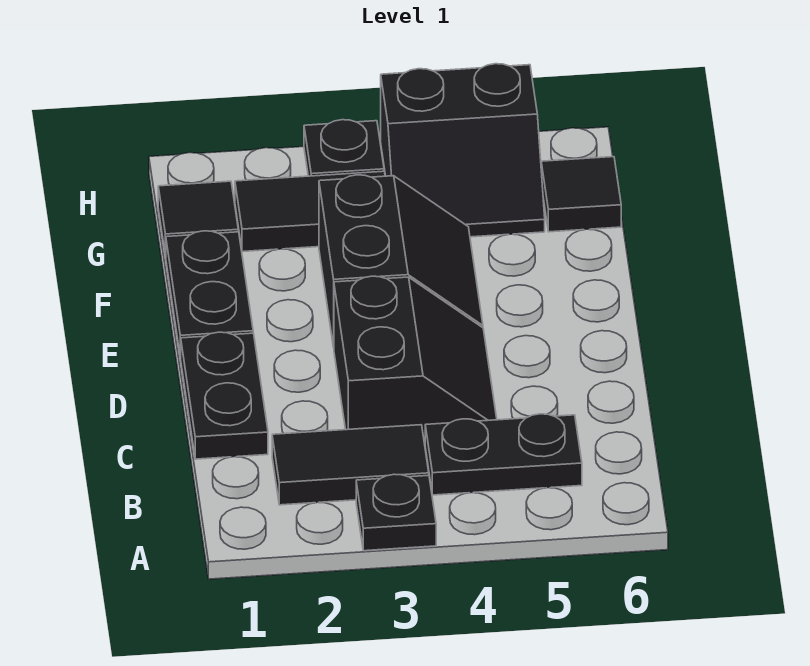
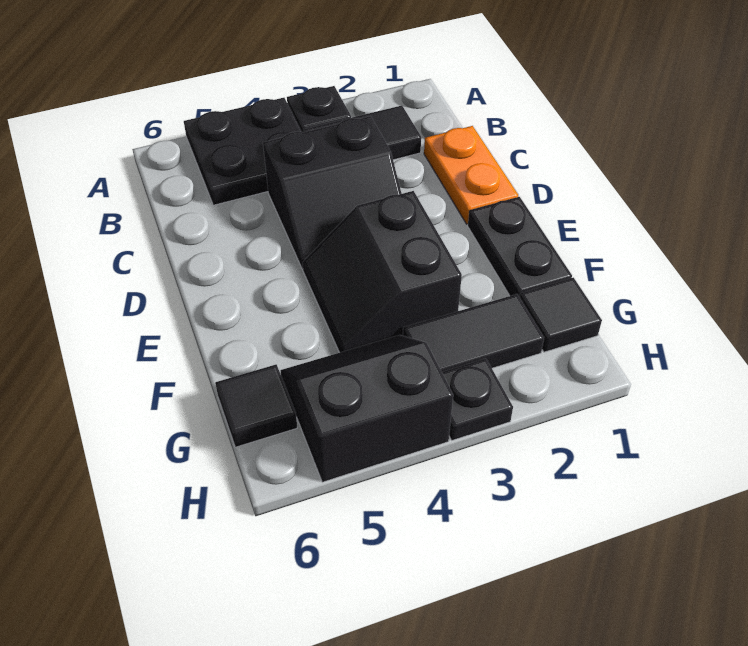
black 1x2 plate [425,414,582,495] -> black 2x2 plate [184,98,301,205]
black 1x2 plate [181,332,268,459] -> orange 1x2 plate [424,126,518,224]
black 2x2 slope [334,276,497,444] -> black 2x2 slope turned to [263,116,402,269]

